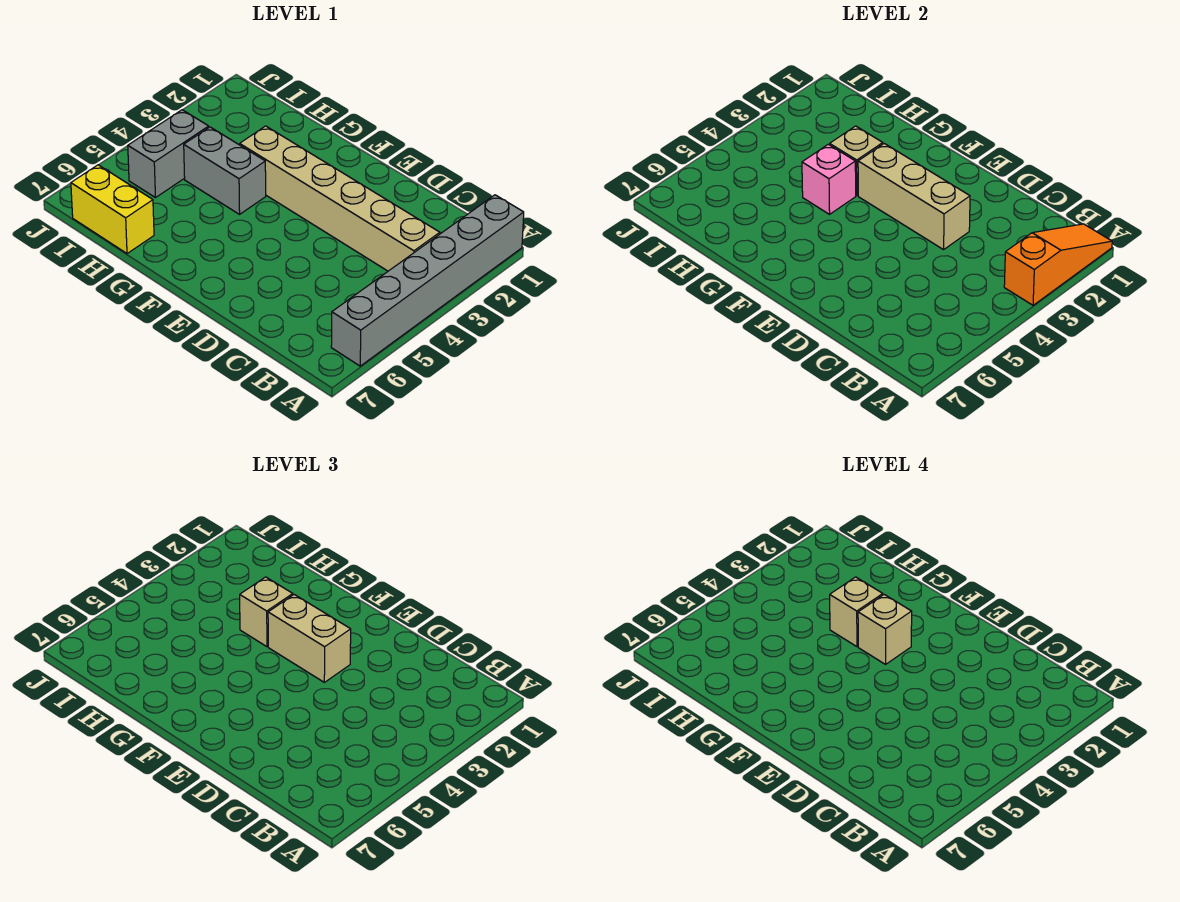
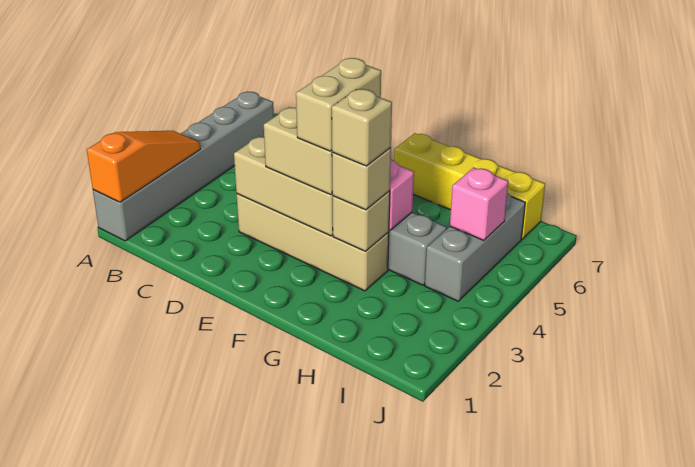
orange 1x3 slope [1004,224,1112,305] -> orange 1x3 slope turned to [87,131,200,202]
tan 1x6 brick [240,126,440,271] -> tan 1x4 brick [237,194,389,291]
tan 1x1 brick [858,595,912,664] -> tan 1x2 brick [296,58,381,151]
yellow 1x2 brick [71,165,154,254] -> yellow 1x4 brick [394,133,545,239]
grey 1x2 brick [128,110,209,198] -> grey 1x3 brick [425,193,525,301]
none -> pink 1x1 brick [450,167,508,240]

